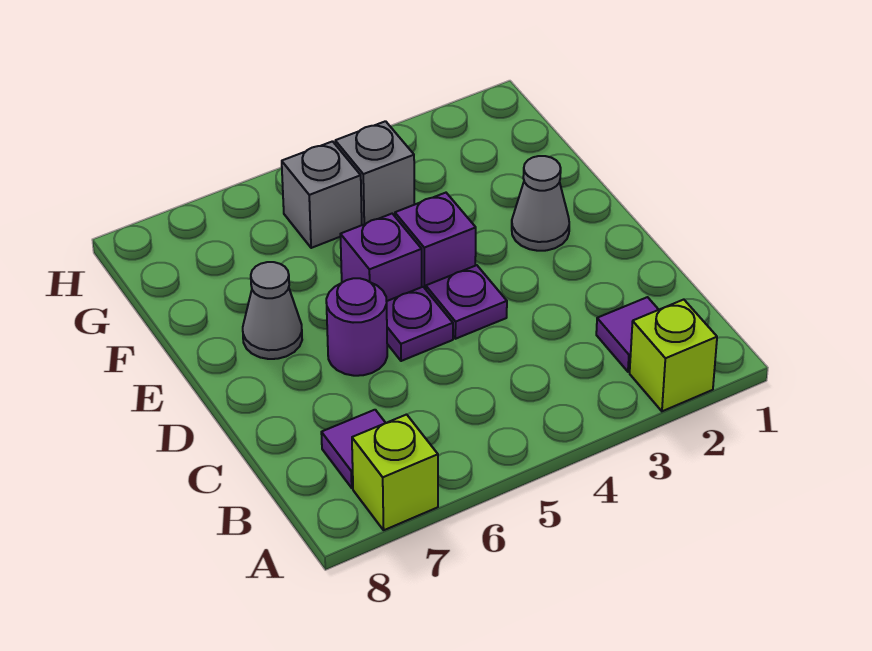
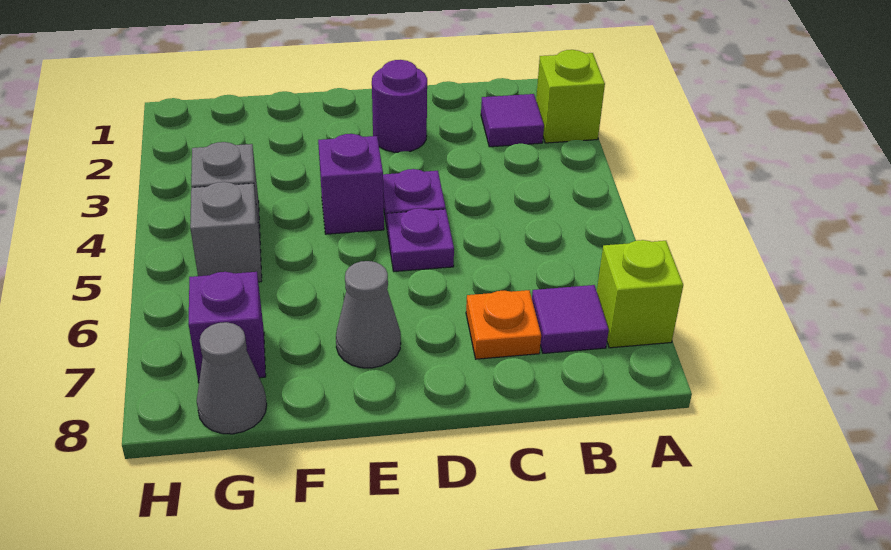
none -> orange 1x1 plate [466,290,541,359]
purple 1x1 round brick [326,278,387,376] -> purple 1x1 round brick moved to [372,60,427,152]
grey 1x1 cone [512,156,569,251] -> grey 1x1 cone moved to [197,322,267,434]
purple 1x1 brick [340,214,422,301] -> purple 1x1 brick moved to [189,272,266,383]

